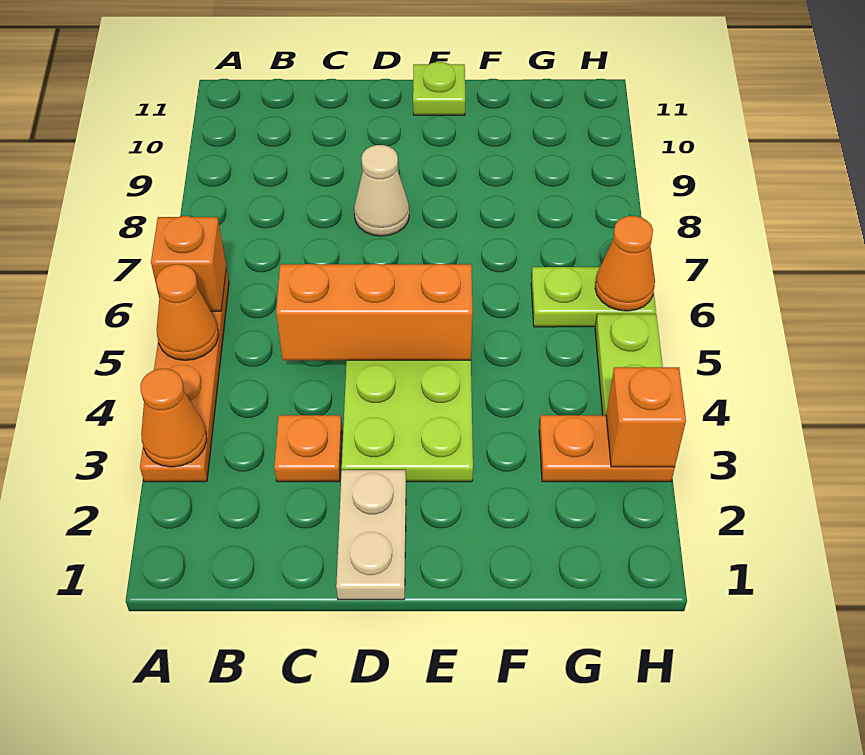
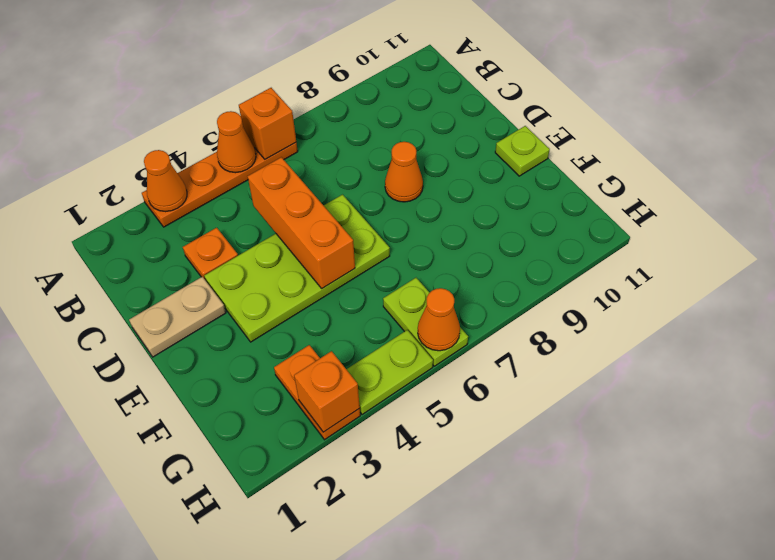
tan 1x1 cone [354,145,409,236] -> orange 1x1 cone [385,142,423,202]

